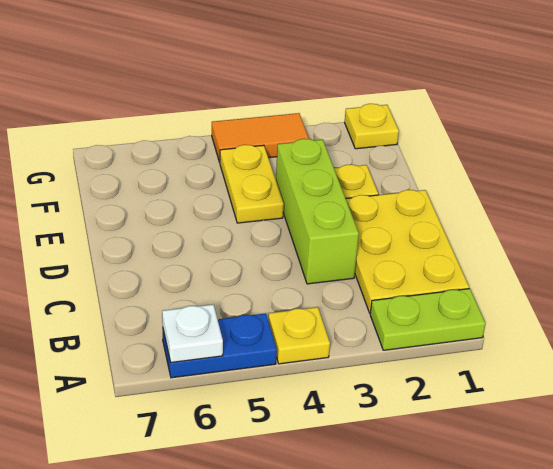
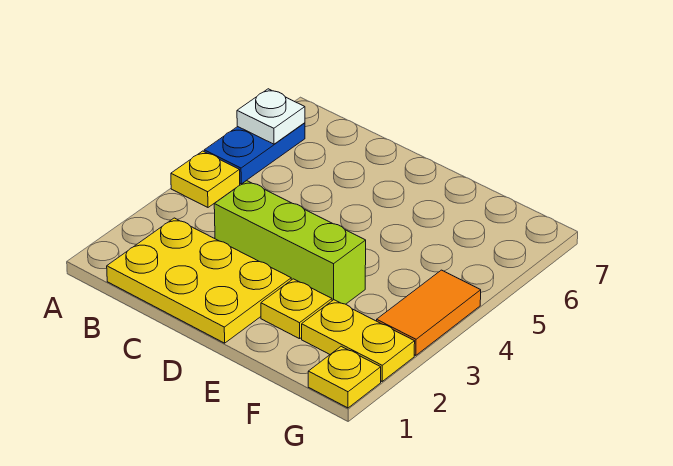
lime 1x2 plate [370,289,486,350] -> none
yellow 1x2 plate [220,145,284,223] -> yellow 1x2 plate moved to [302,300,415,381]

